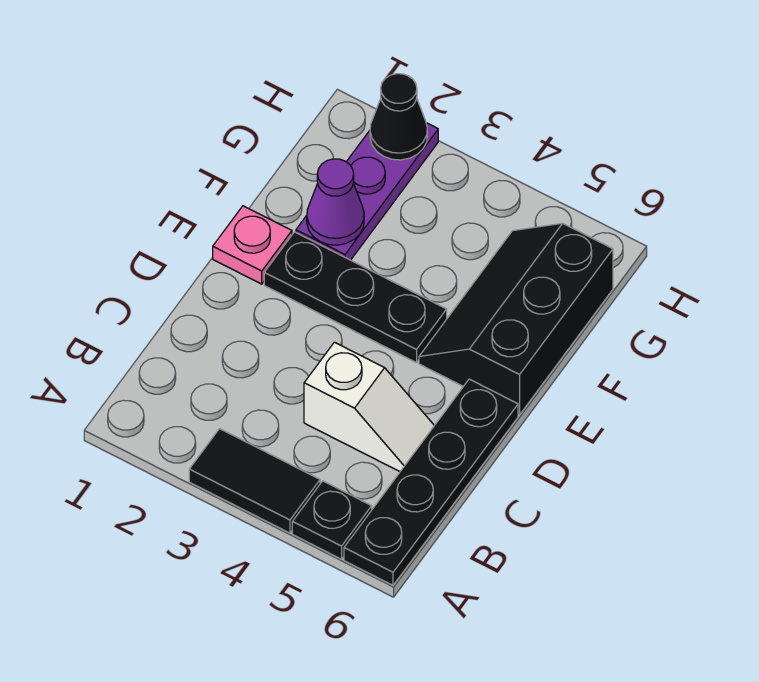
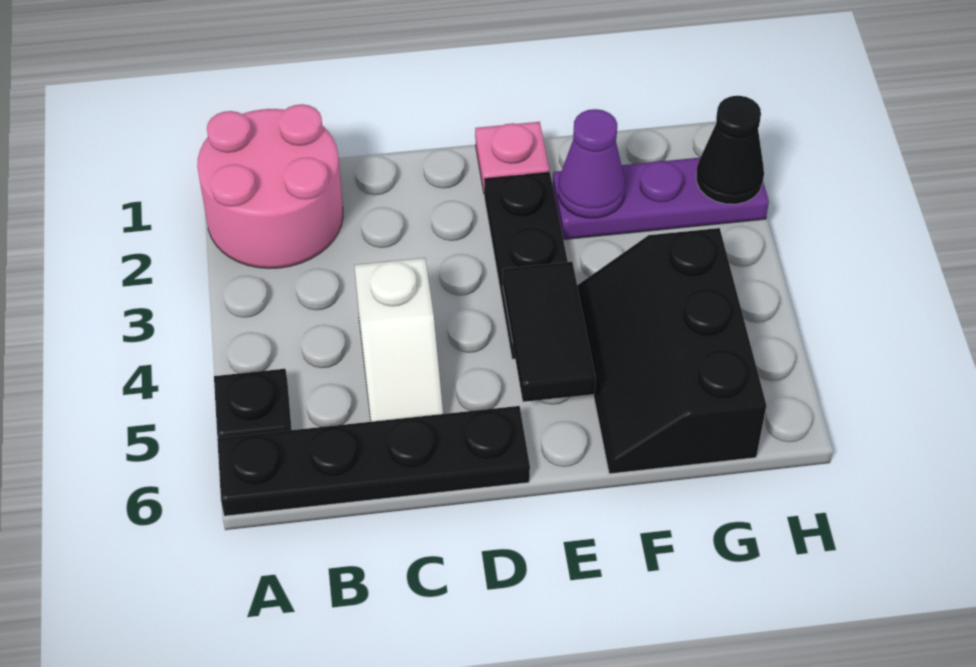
none -> pink 2x2 round brick [197,104,343,268]
black 1x2 tile [189,429,320,533] -> black 1x2 tile moved to [503,262,596,402]
black 2x3 slope [419,223,613,415] -> black 2x3 slope turned to [577,228,766,474]

